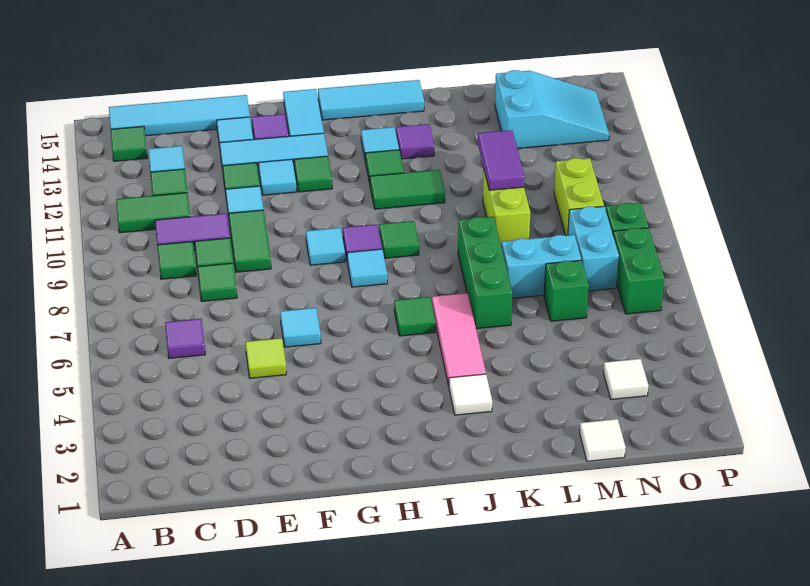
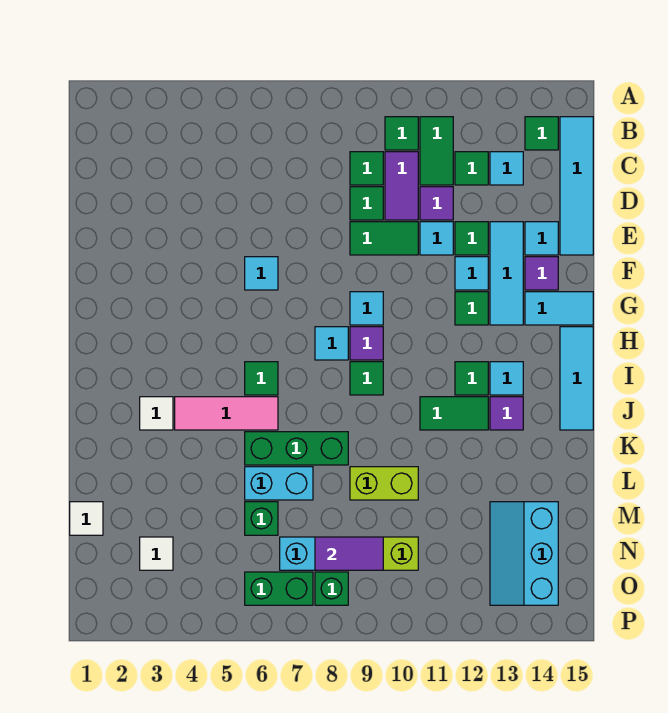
purple 1x1 tile [165,319,205,358] -> purple 1x1 tile moved to [420,187,453,220]
green 1x1 tile [198,263,237,301] -> green 1x1 tile moved to [385,117,418,150]
lime 1x1 tile [245,338,286,378] -> none
green 1x2 tile [370,170,445,209] -> green 1x2 tile turned to [420,397,488,430]
cyan 1x2 brick [502,235,581,298] -> cyan 1x2 brick turned to [245,467,313,500]
purple 1x2 tile [478,130,525,190] -> purple 1x2 tile moved to [315,537,383,570]
cyan 2x3 slope [495,70,609,149] -> cyan 2x3 slope turned to [490,502,558,605]

